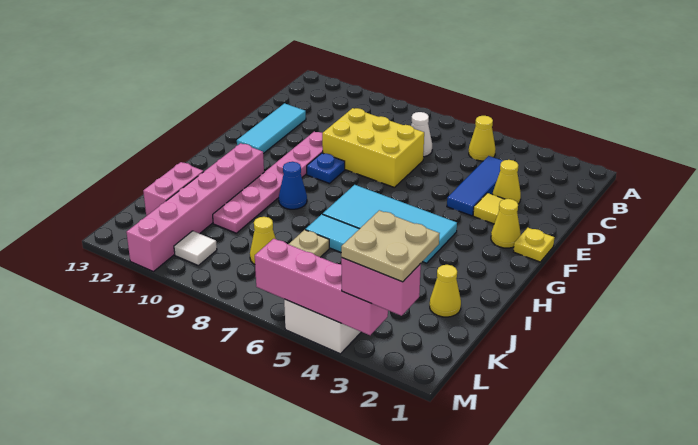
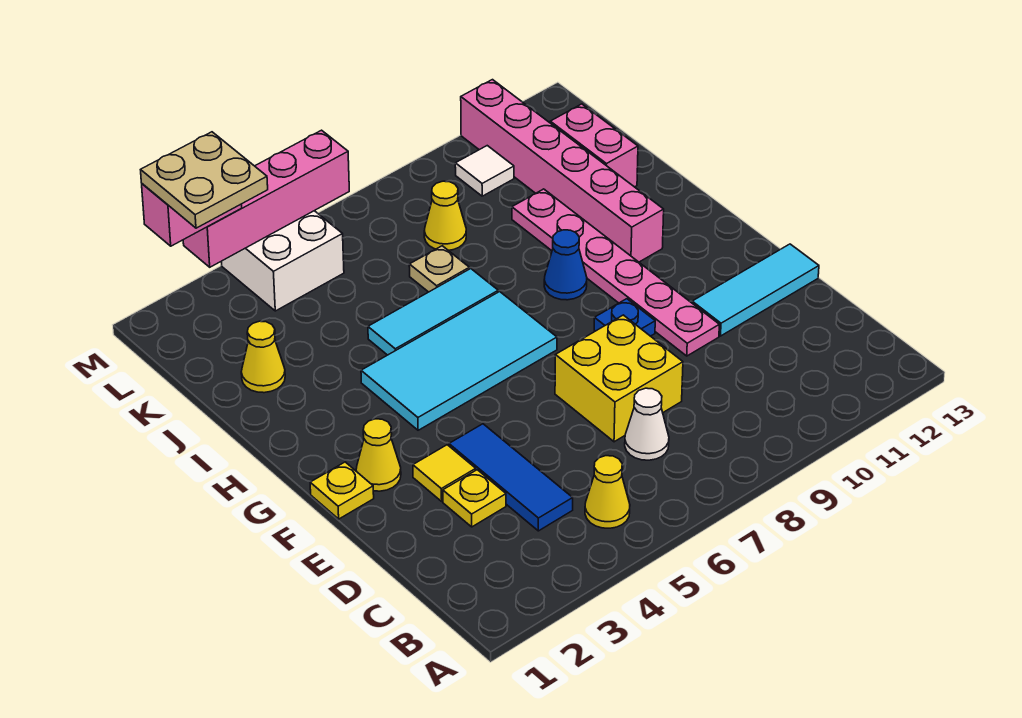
yellow 1x1 cone [493,160,521,204] -> yellow 1x1 plate [443,470,506,527]
yellow 2x3 brick [322,108,424,188] -> yellow 2x2 brick [555,315,683,442]
cyan 1x3 tile [237,103,306,154] -> cyan 1x3 tile turned to [692,244,819,336]

